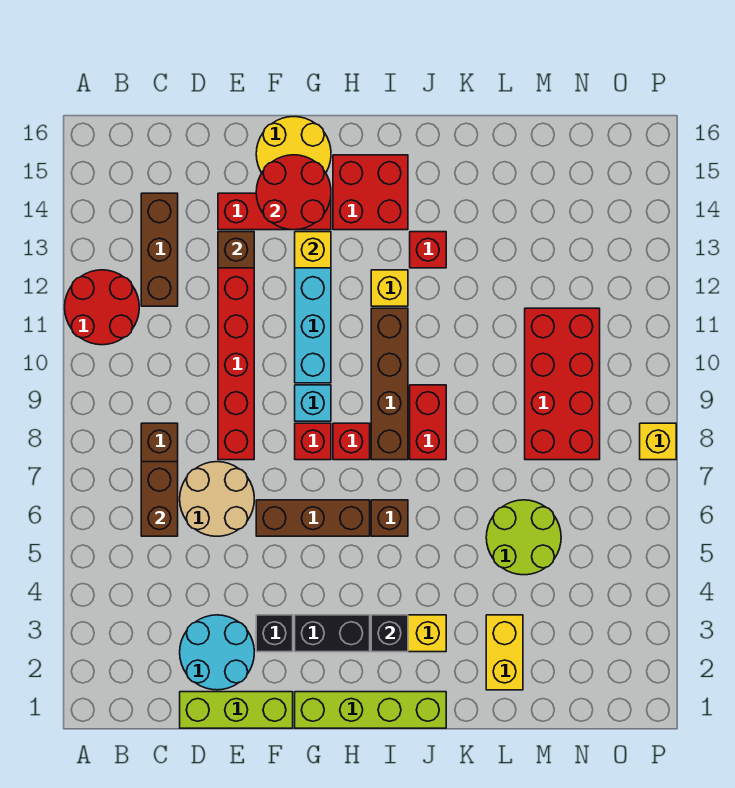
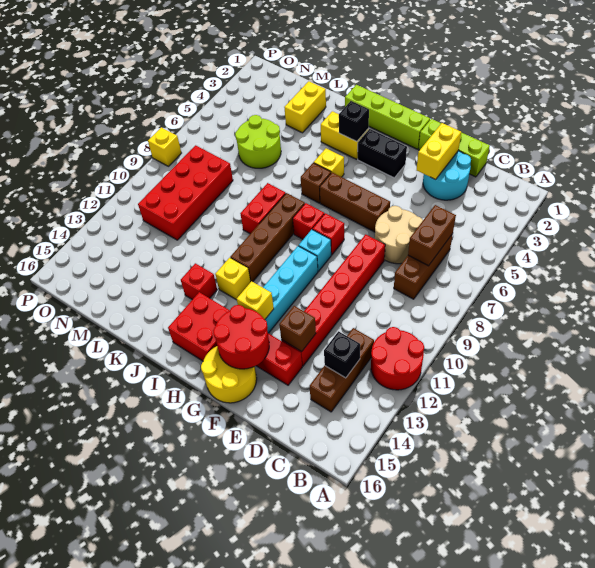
none -> yellow 1x2 brick [417,123,461,179]
black 1x1 brick [256,615,293,652] -> black 1x1 brick moved to [324,331,360,378]
none -> yellow 1x1 brick [314,148,344,177]

